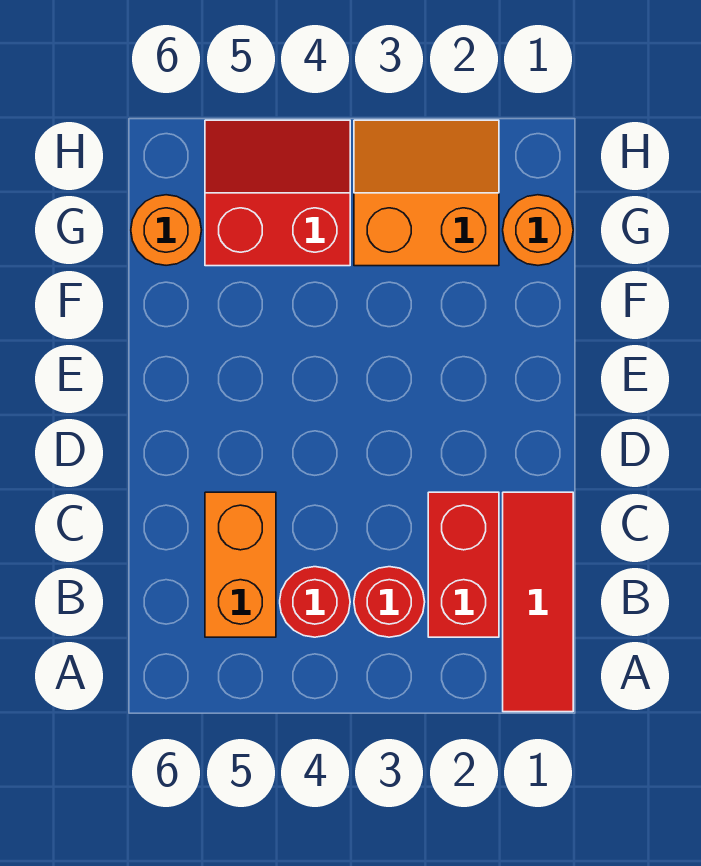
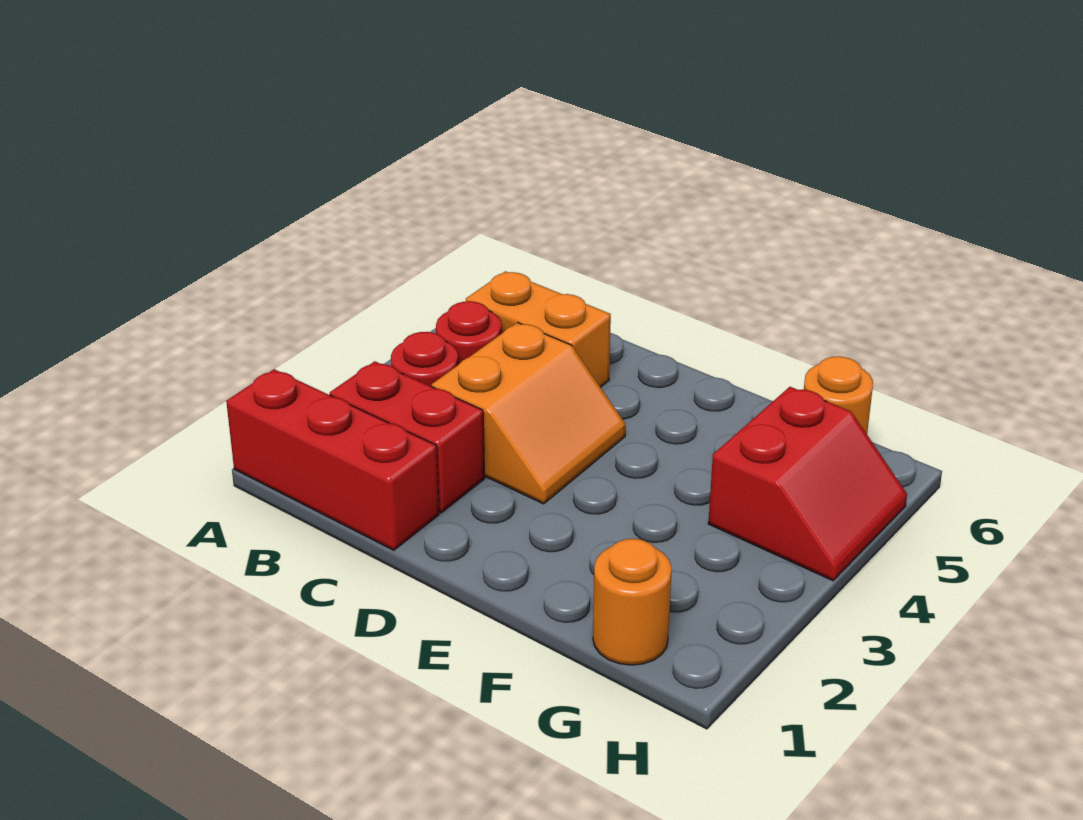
red 1x3 tile [503,492,573,712] -> red 1x3 brick [226,369,439,550]
orange 2x2 slope [354,120,499,266] -> orange 2x2 slope moved to [432,323,626,504]

